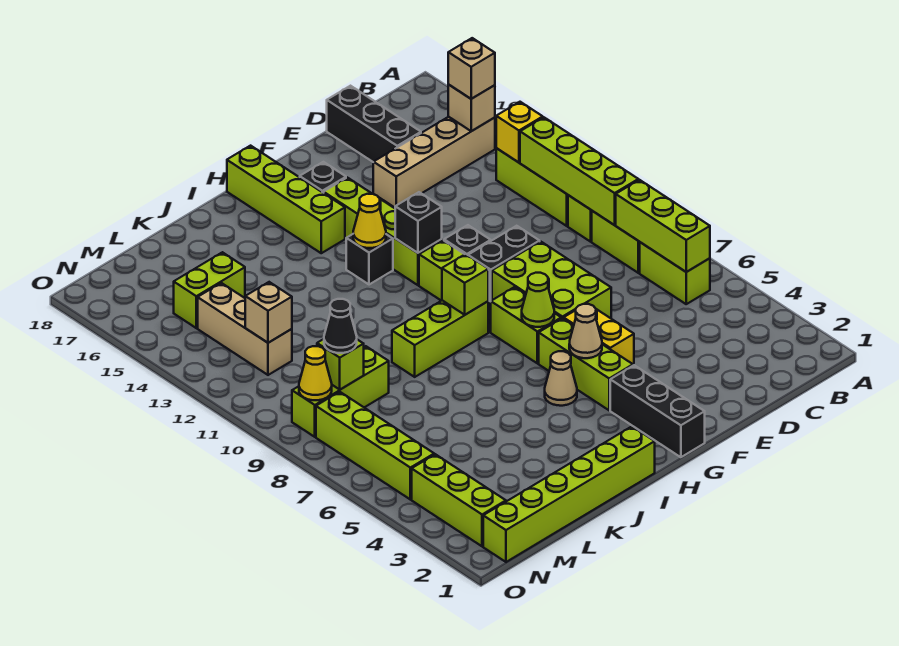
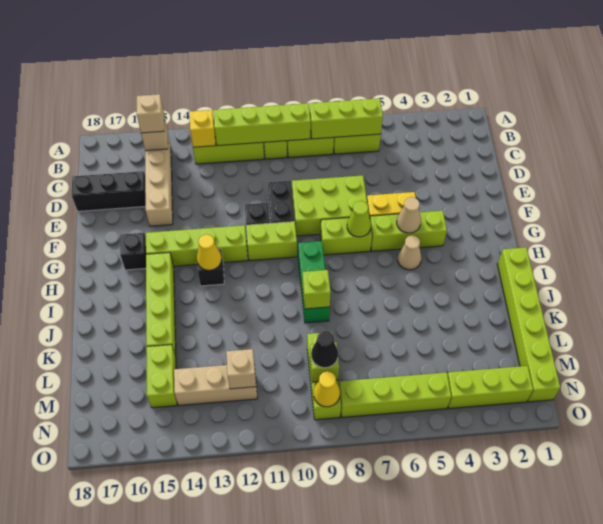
black 1x3 brick [610,365,705,457] -> none
black 1x1 brick [395,192,442,253] -> none
lime 1x3 brick [392,300,488,377] -> green 1x3 brick [298,241,330,323]
lime 1x1 brick [442,254,488,315] -> lime 1x1 brick moved to [303,270,331,309]
lime 1x4 brick [227,146,345,253] -> lime 1x4 brick turned to [146,252,176,355]

